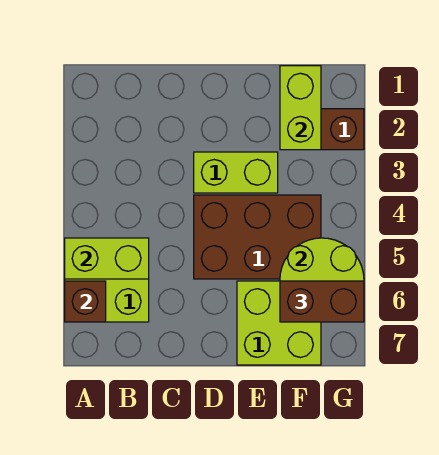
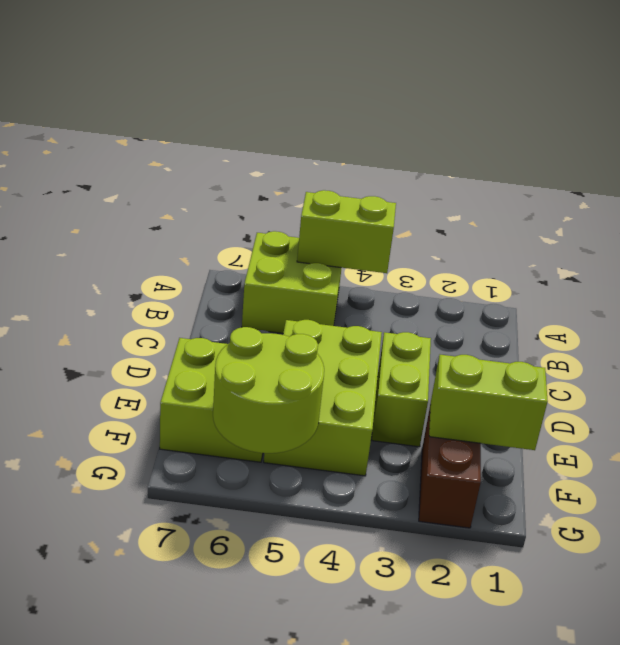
lime 1x2 brick [65,238,149,279] -> lime 1x2 brick turned to [297,190,396,273]
brown 1x1 brick [65,281,106,322] -> none
brown 2x3 brick [194,195,321,279] -> lime 2x3 brick [264,320,382,476]
brown 1x2 brick [280,281,364,322] -> none

